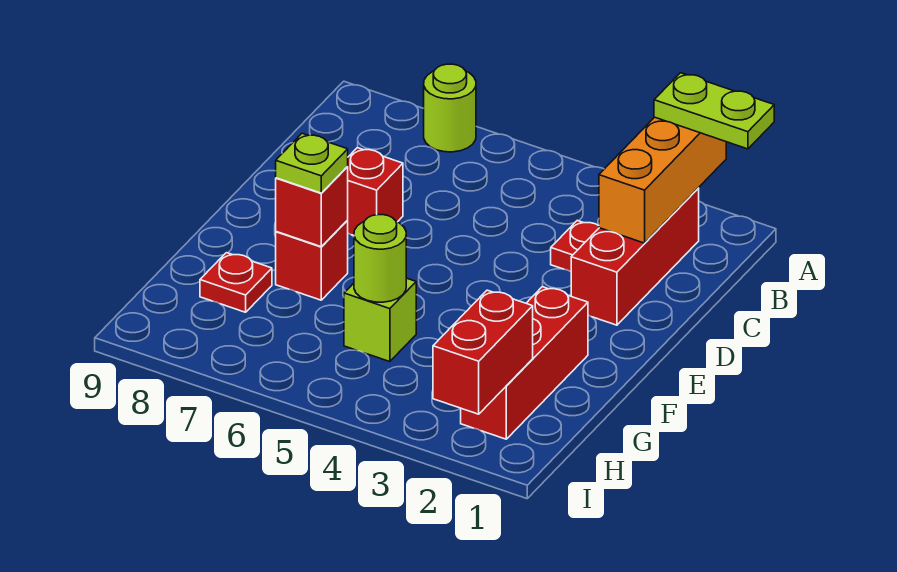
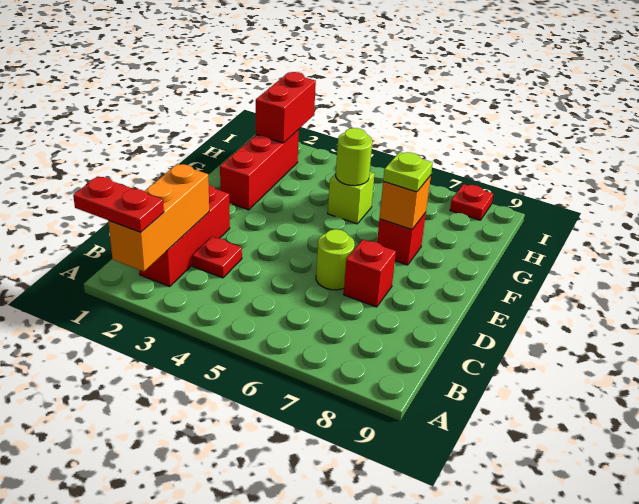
lime 1x2 plate [654,73,774,149] -> red 1x2 plate [73,176,164,232]
lime 1x1 round brick [424,64,476,152] -> lime 1x1 round brick moved to [316,229,355,290]
red 1x1 brick [276,167,348,247] -> orange 1x1 brick [379,175,431,229]
red 1x1 plate [200,253,272,312] -> red 1x1 plate moved to [450,184,493,220]

